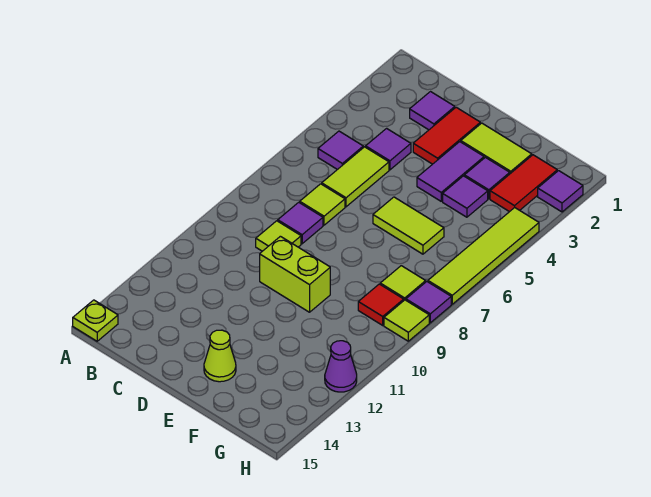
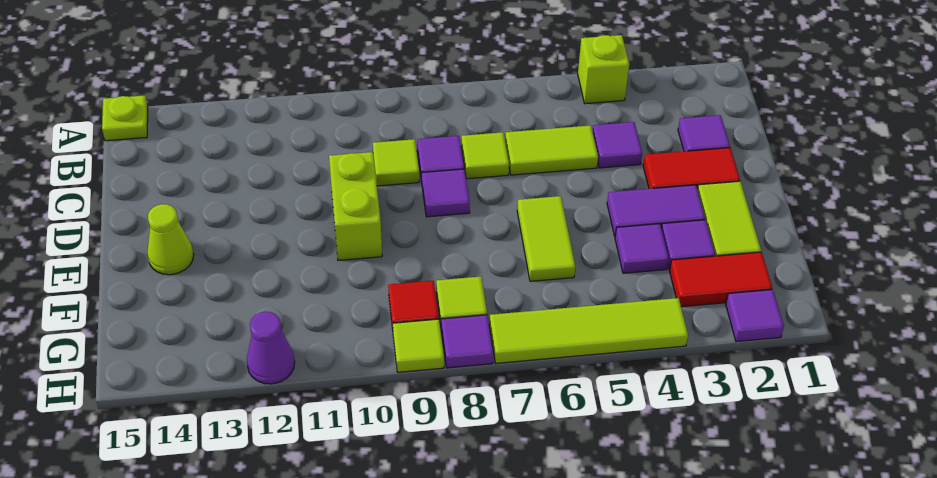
none -> lime 1x1 brick [578,35,629,104]
purple 1x1 tile [318,131,363,170] -> purple 1x1 tile moved to [422,169,470,217]

